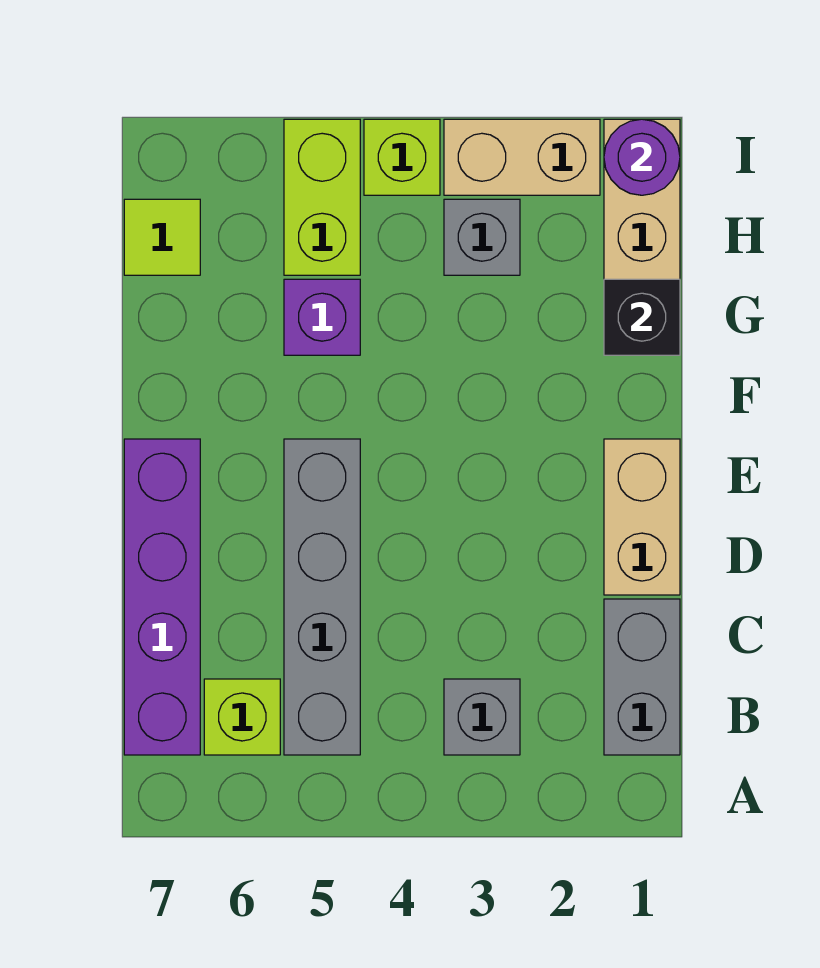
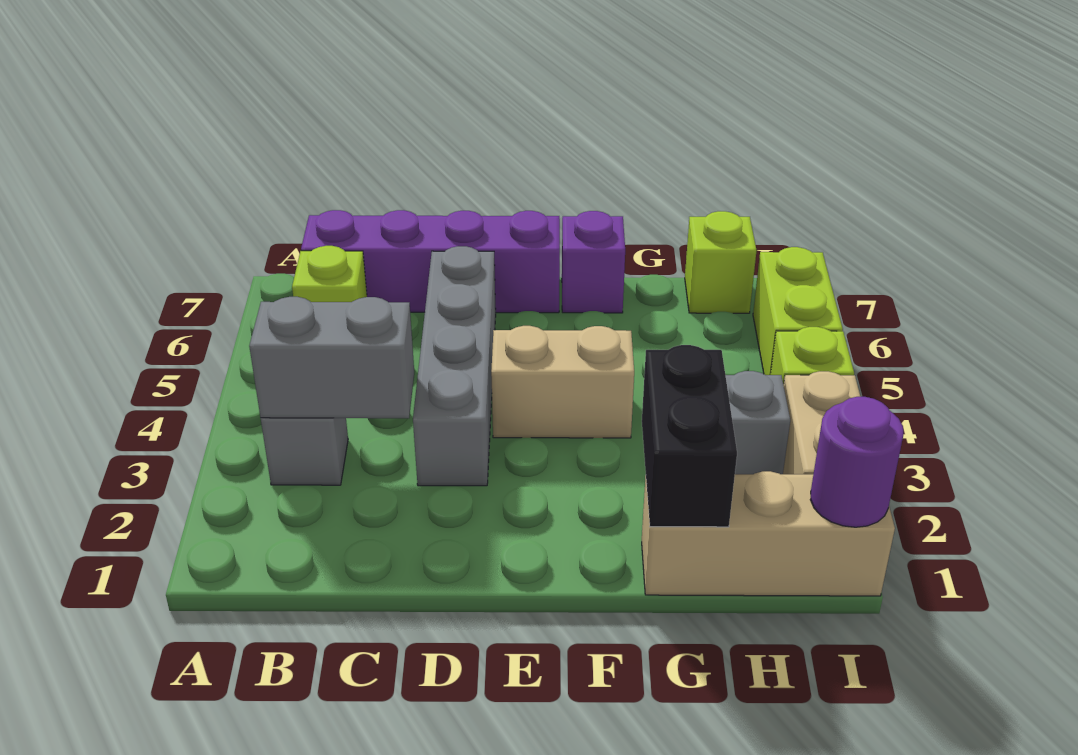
grey 1x2 brick [604,599,680,755] -> grey 1x2 brick moved to [249,297,414,418]
grey 1x4 brick [284,439,360,755] -> grey 1x4 brick turned to [413,246,496,486]
tan 1x2 brick [604,439,680,595] -> tan 1x2 brick moved to [491,326,634,438]
black 1x1 brick [604,279,680,355] -> black 1x2 brick [642,345,737,527]
purple 1x1 brick [284,279,360,355] -> purple 1x1 brick moved to [562,211,625,313]
lime 1x2 brick [284,119,360,275] -> lime 1x2 brick turned to [753,247,843,375]
lime 1x1 tile [124,199,200,275] -> lime 1x1 brick [685,211,757,313]

